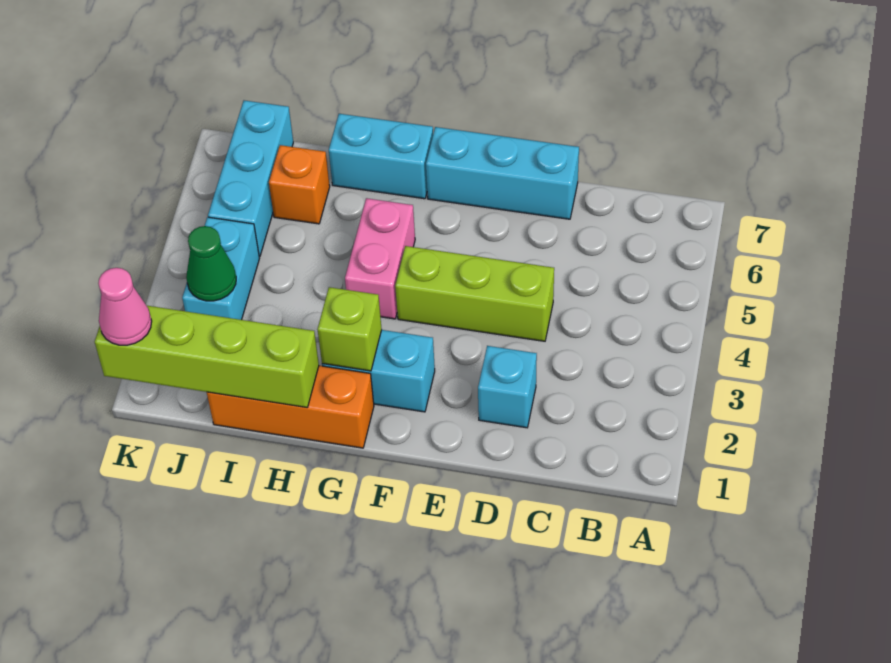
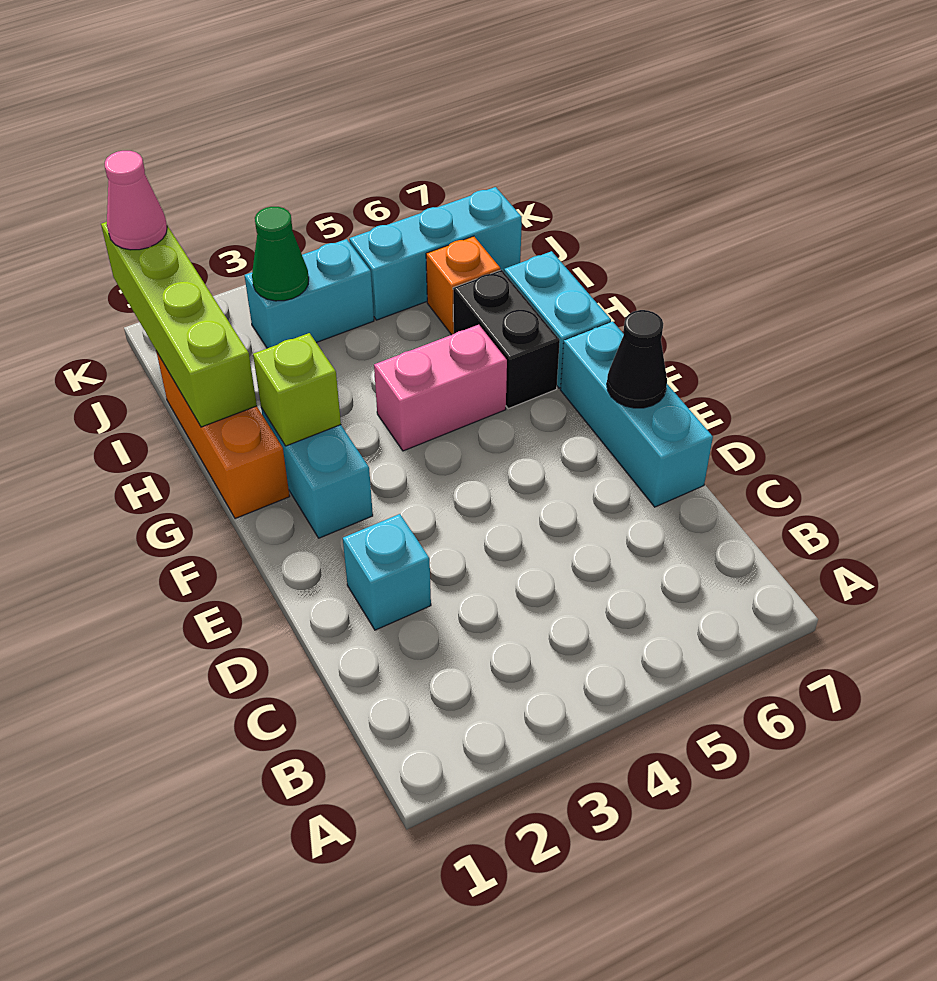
lime 1x3 brick [395,246,554,341] -> none
none -> black 1x1 cone [607,310,667,408]
none -> black 1x2 brick [453,270,560,409]

